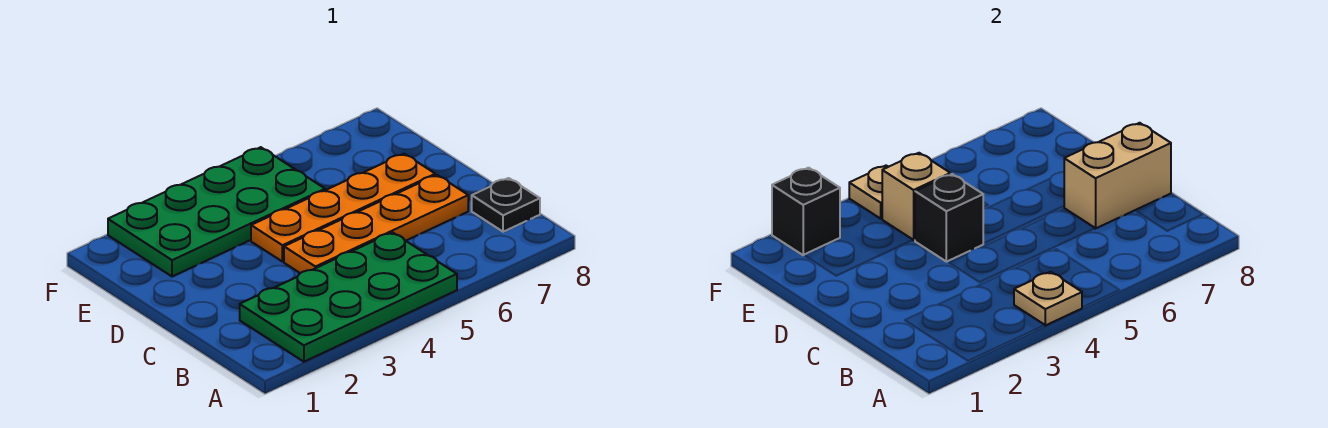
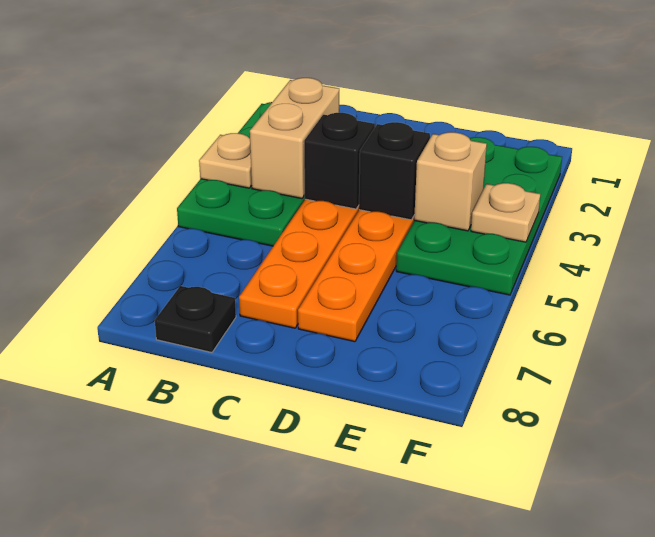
tan 1x2 brick [1064,123,1171,229] -> tan 1x2 brick moved to [250,78,339,198]
black 1x1 brick [772,168,840,255] -> black 1x1 brick moved to [304,113,375,209]

